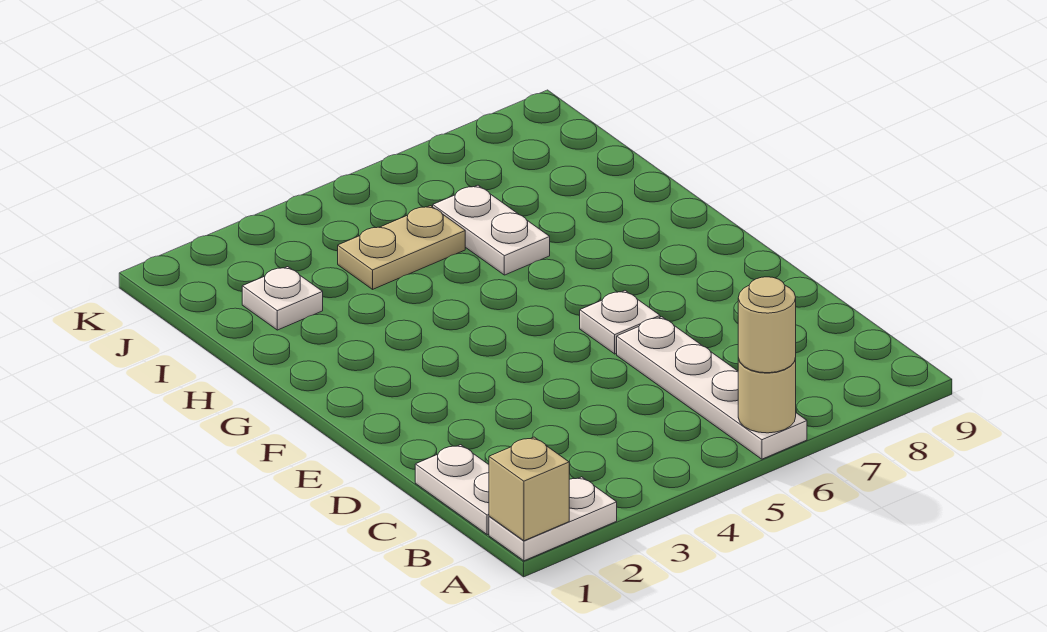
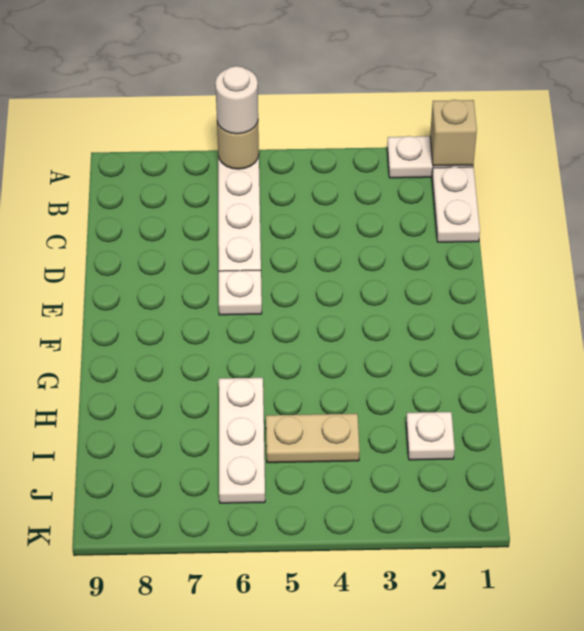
tan 1x1 round brick [738,277,796,373] -> white 1x1 round brick [215,66,258,134]
white 1x2 plate [433,185,550,275] -> white 1x3 plate [219,378,265,503]

